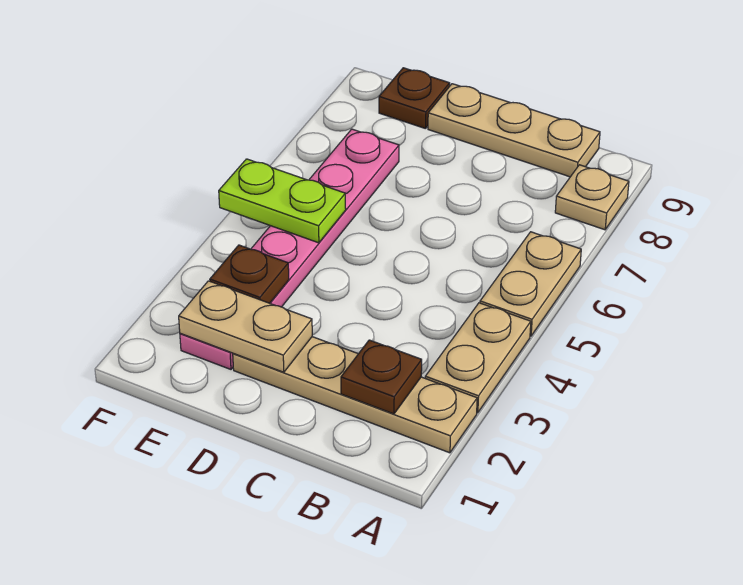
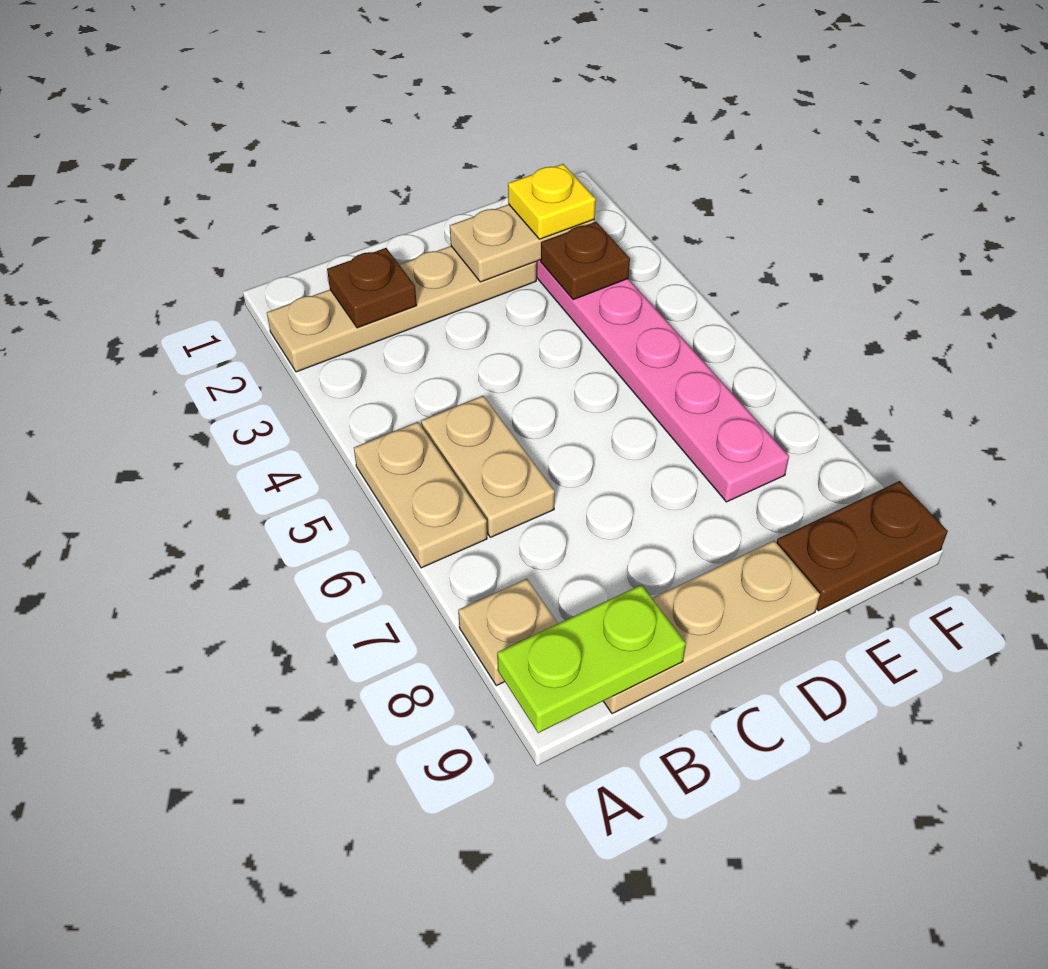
tan 1x2 plate [425,303,531,413] -> tan 1x2 plate moved to [421,396,555,537]
none -> yellow 1x1 plate [508,164,596,239]
lime 1x2 plate [219,159,346,243] -> lime 1x2 plate moved to [497,585,686,733]
brown 1x1 plate [379,68,450,129] -> brown 1x2 plate [776,481,948,611]

